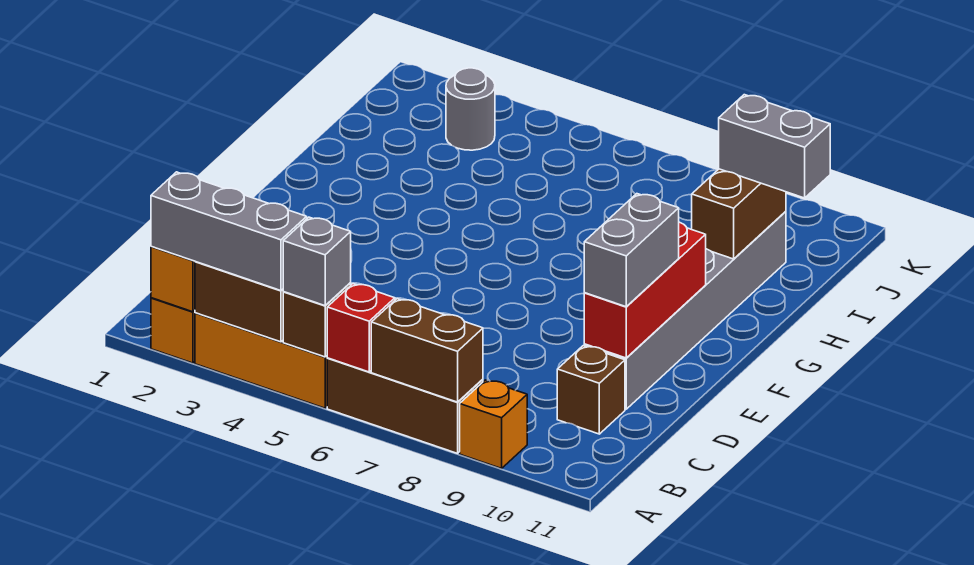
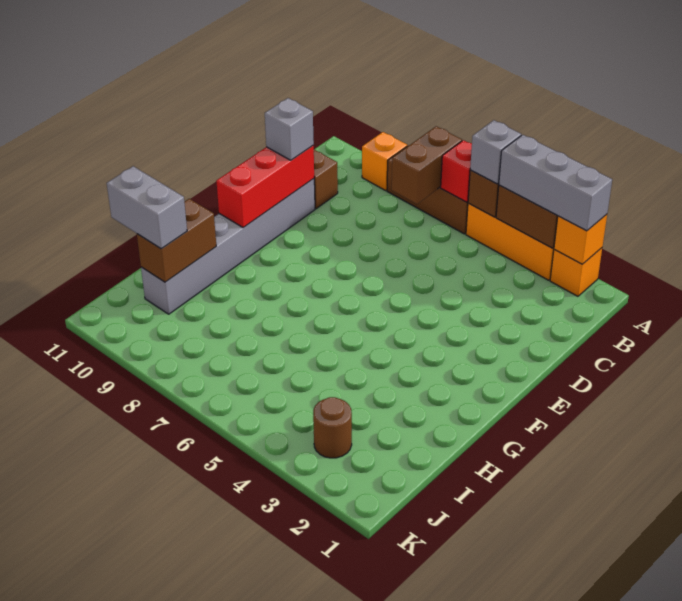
brown 1x2 brick [371,299,483,402] -> brown 1x2 brick turned to [392,126,462,204]
grey 1x2 brick [584,194,679,307] -> grey 1x1 brick [265,98,314,160]
grey 1x1 round brick [446,68,495,150] -> brown 1x1 round brick [313,397,352,458]

